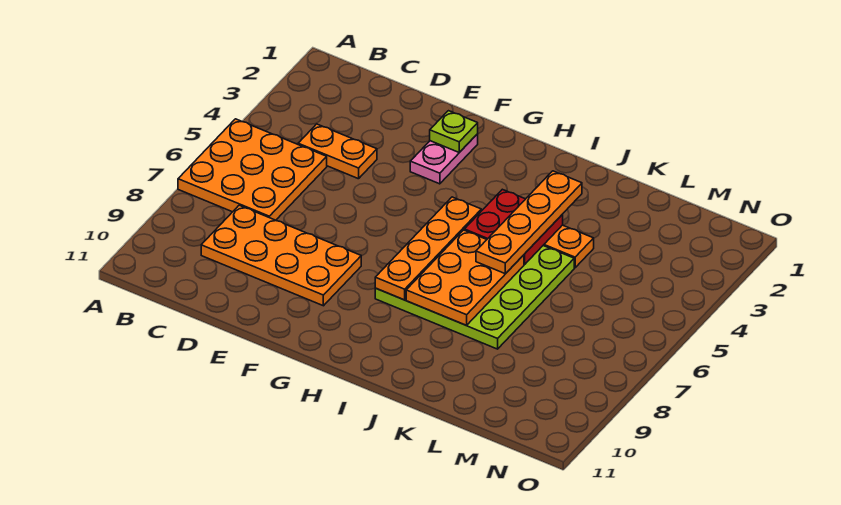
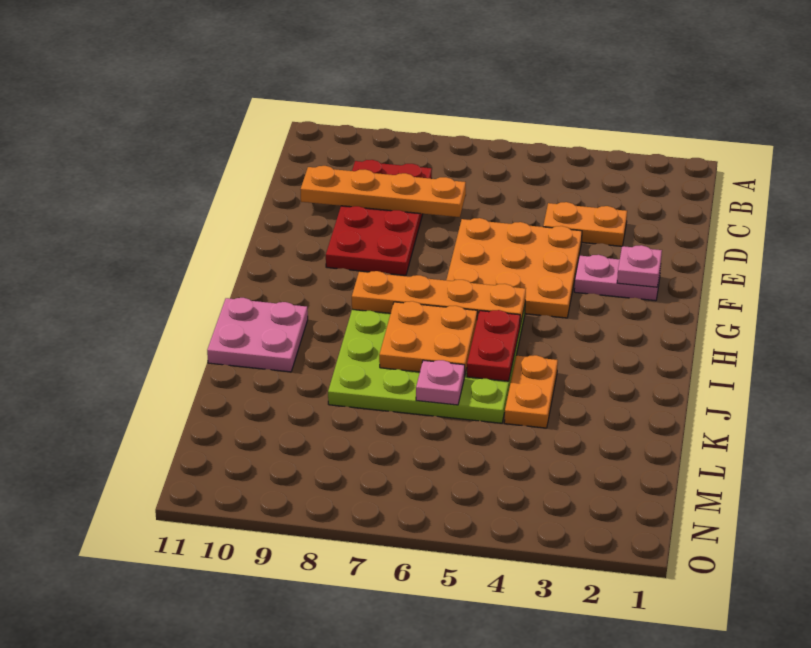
orange 3x3 plate [178,119,327,220] -> orange 3x3 plate moved to [446,218,582,318]
orange 1x2 plate [298,124,377,179] -> orange 1x2 plate turned to [543,202,627,246]
orange 2x4 plate [201,205,361,306] -> red 2x4 plate [326,160,432,275]
lime 1x1 plate [430,111,478,152] -> pink 1x1 plate [617,245,662,287]
red 2x2 plate [464,189,563,264] -> red 1x2 plate [467,310,520,381]
orange 2x3 plate [406,230,524,325] -> orange 2x2 plate [379,301,477,376]
none -> pink 2x2 plate [207,298,308,372]
orange 1x4 plate [476,171,582,274] -> orange 1x4 plate moved to [301,166,466,217]
none -> pink 1x1 plate [416,360,465,405]

